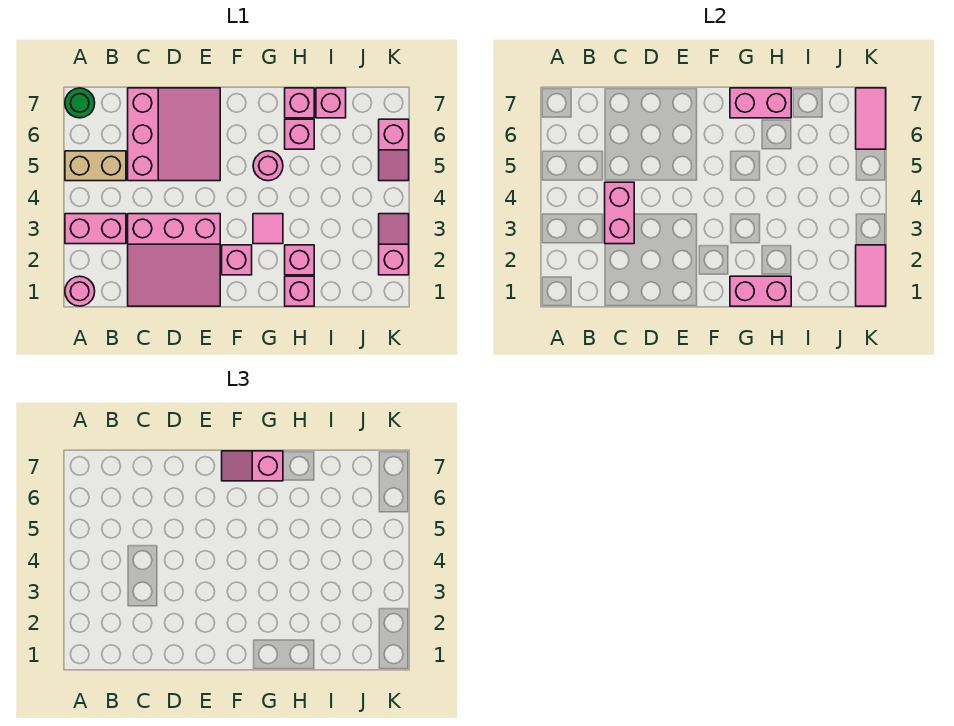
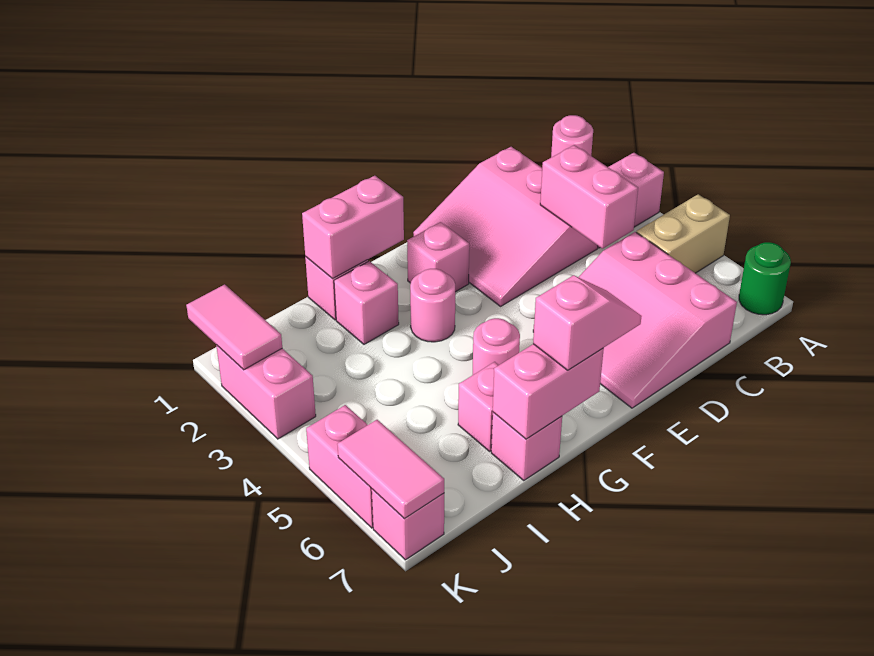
pink 3x3 slope [128,214,220,306] -> pink 3x3 slope turned to [413,147,598,306]
pink 1x1 tile [253,214,283,244] -> pink 1x1 round brick [410,269,455,342]
pink 1x1 brick [316,88,346,118] -> pink 1x1 brick moved to [372,489,444,560]
pink 1x2 slope [379,214,409,275] -> pink 1x2 brick [216,345,316,439]
pink 1x2 slope [379,119,409,181] -> pink 1x2 brick [306,405,373,528]

